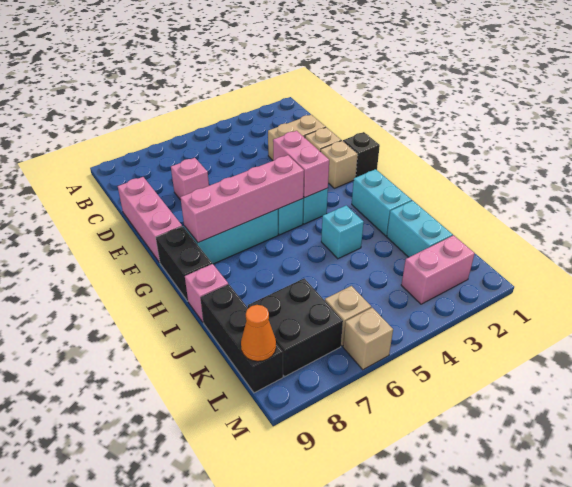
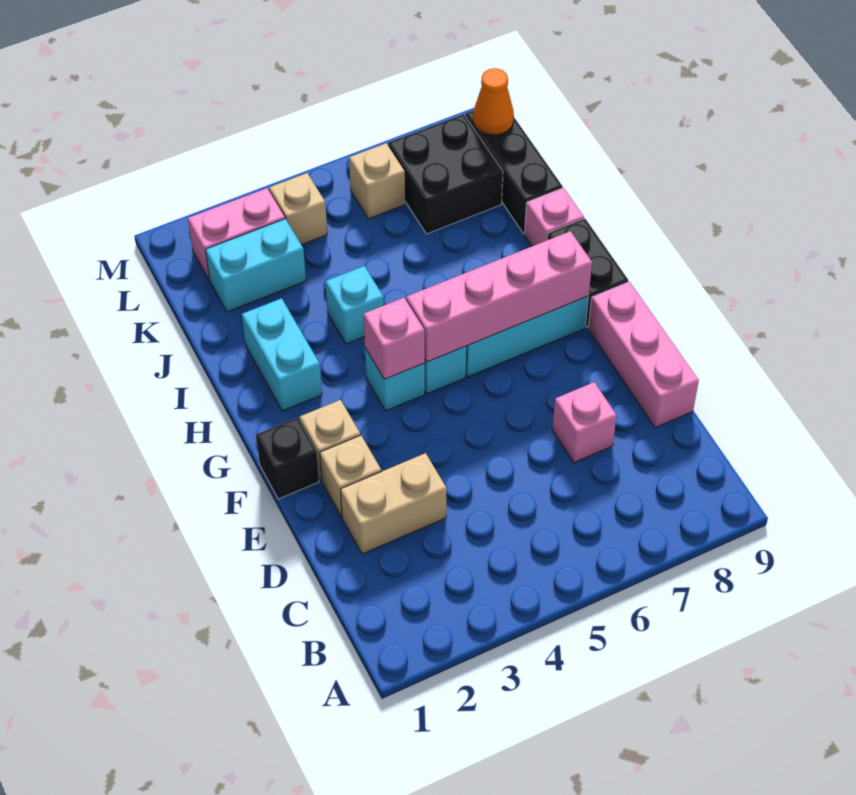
pink 1x2 brick [273,131,329,198] -> pink 1x1 brick [364,298,425,379]
cyan 1x2 brick [387,201,453,257] -> cyan 1x2 brick turned to [205,219,306,312]
tan 1x1 brick [343,308,393,370] -> tan 1x1 brick moved to [269,173,327,245]

